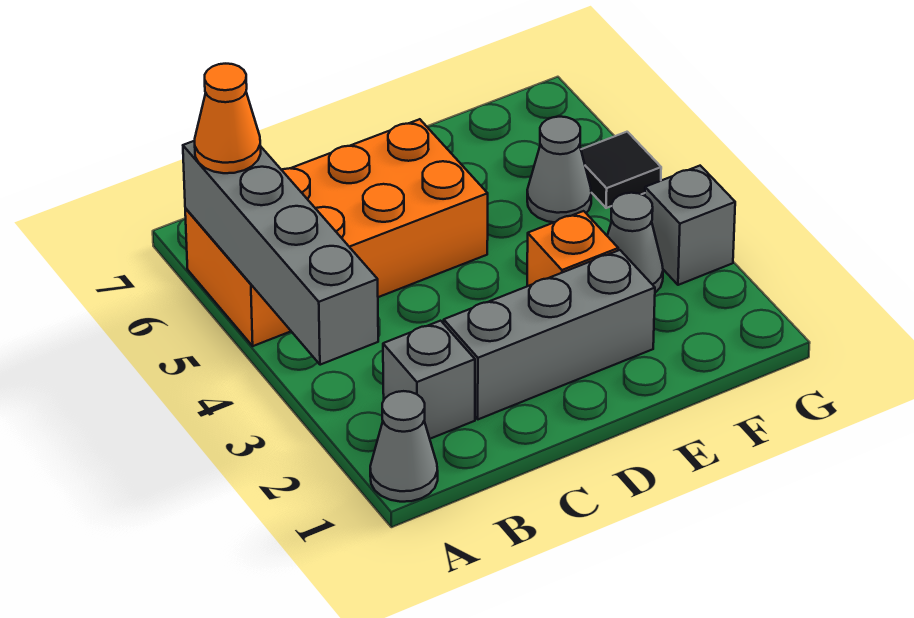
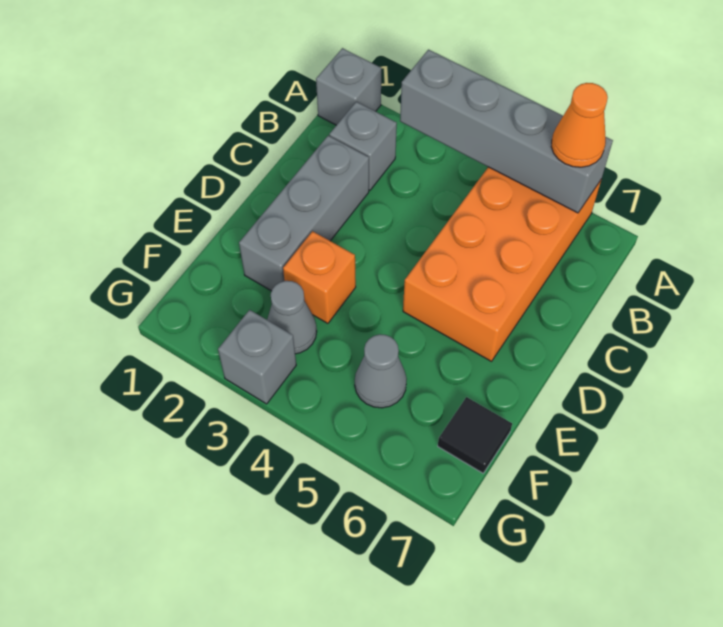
grey 1x1 cone [370,391,438,502] -> grey 1x1 brick [316,48,382,125]
black 1x1 tile [581,132,661,208] -> black 1x1 tile moved to [438,397,512,473]

